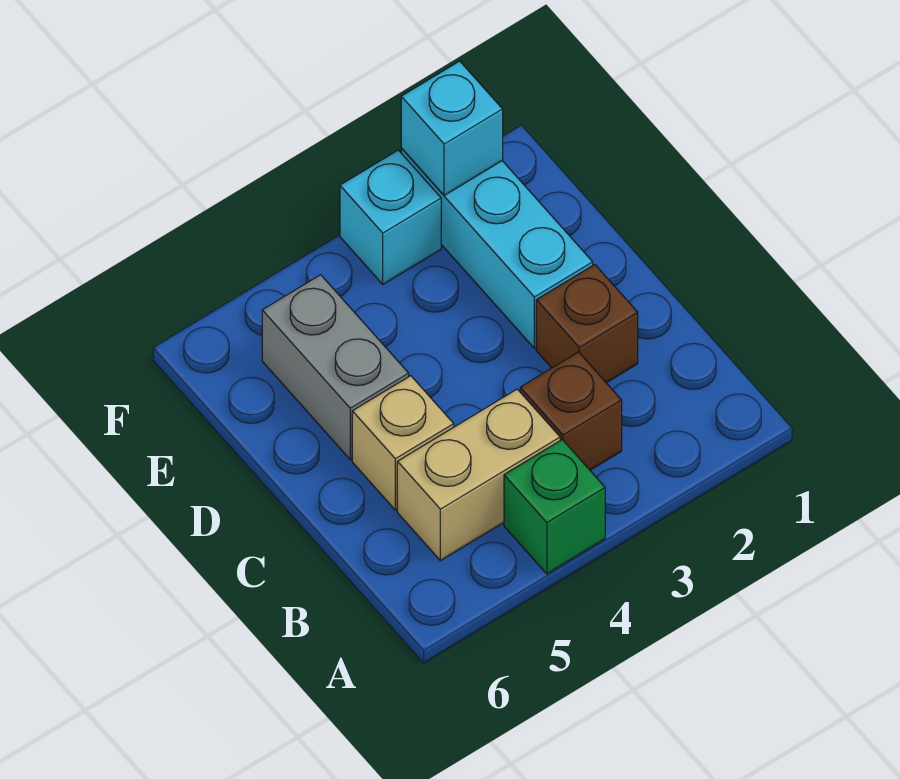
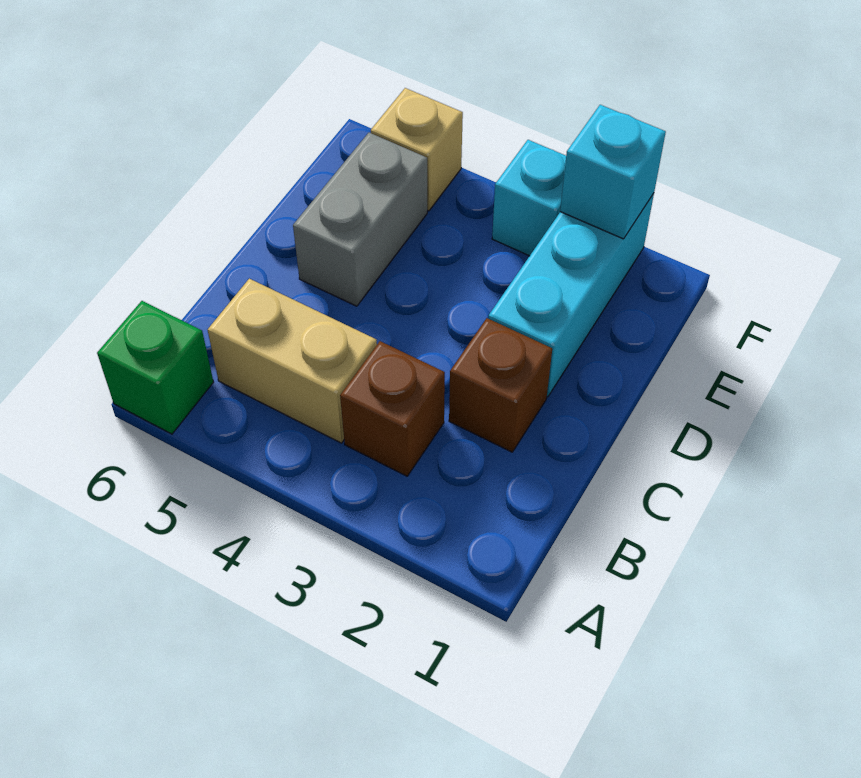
green 1x1 brick [504,440,605,574] -> green 1x1 brick moved to [97,301,213,434]
tan 1x1 brick [352,376,454,510] -> tan 1x1 brick moved to [371,88,463,211]

